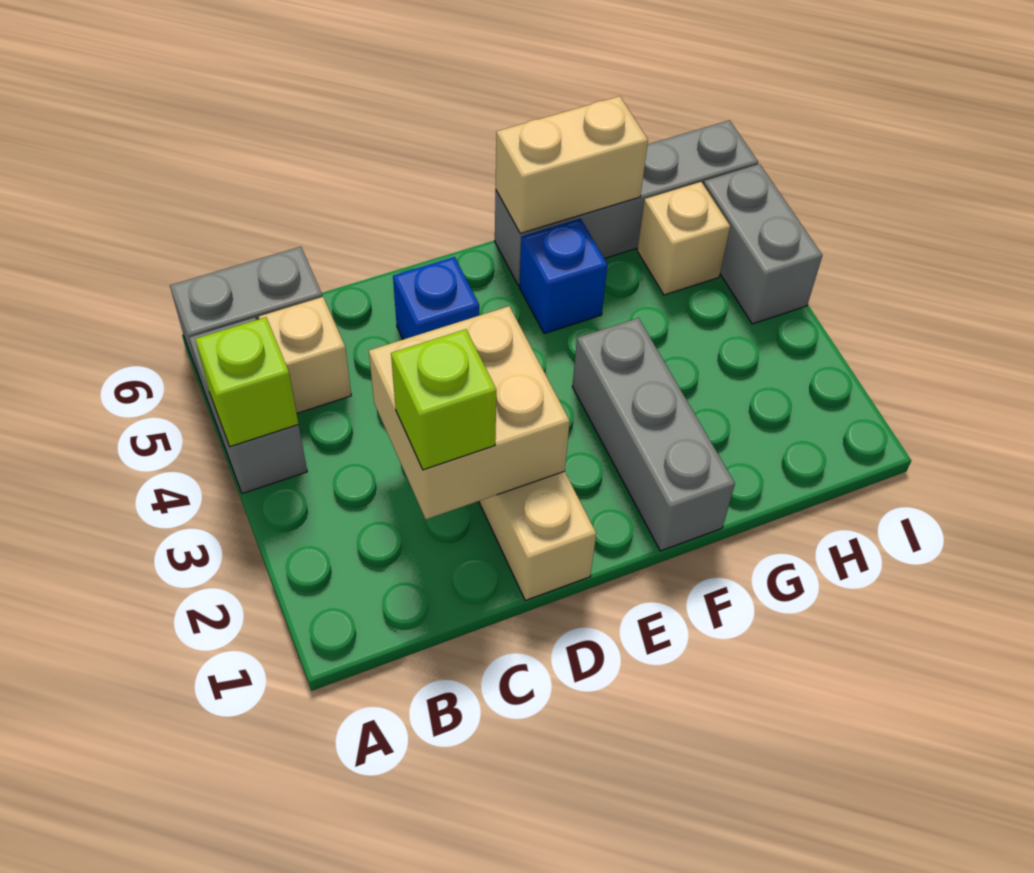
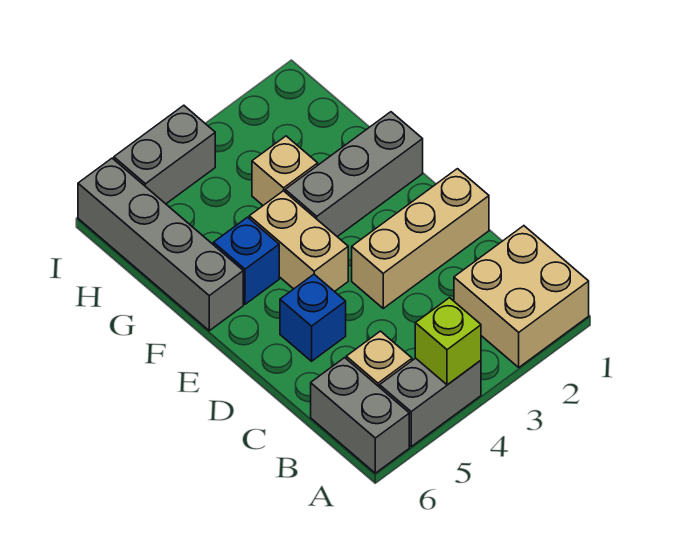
tan 2x2 brick [369,306,570,519] -> tan 2x2 brick moved to [454,226,589,367]
lime 1x1 brick [391,329,496,470] -> none
tan 1x2 brick [496,96,648,233] -> tan 1x2 brick moved to [249,191,348,292]
tan 1x1 brick [637,182,730,295] -> tan 1x1 brick moved to [252,136,318,205]

